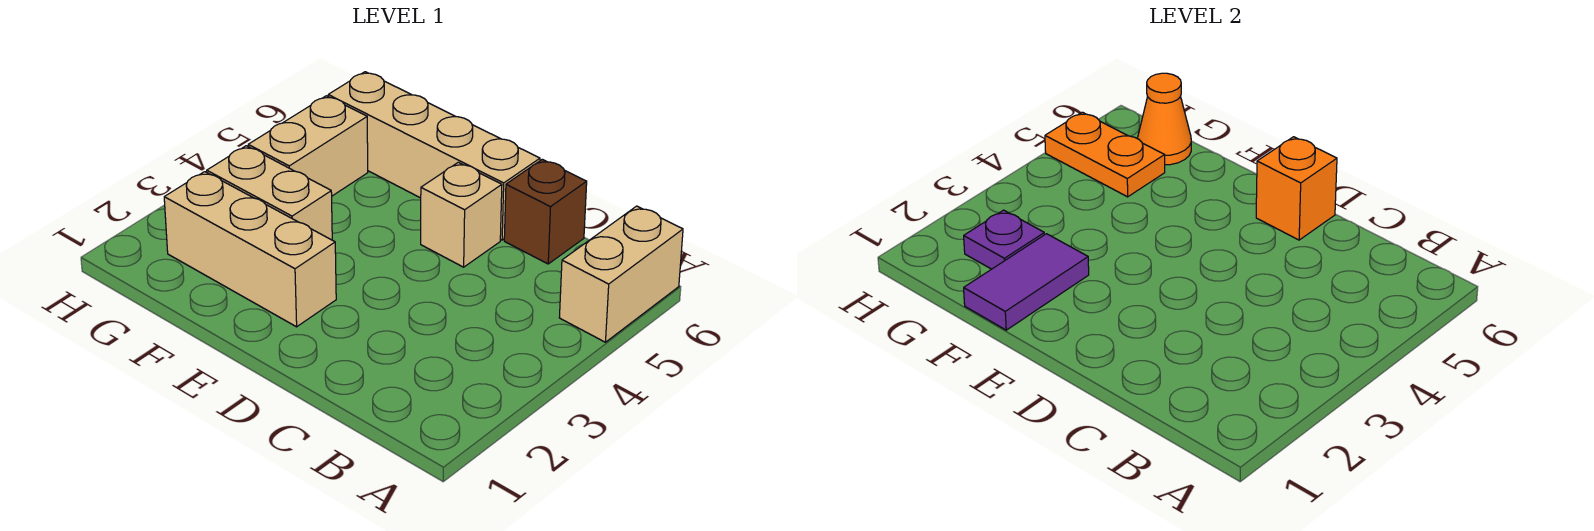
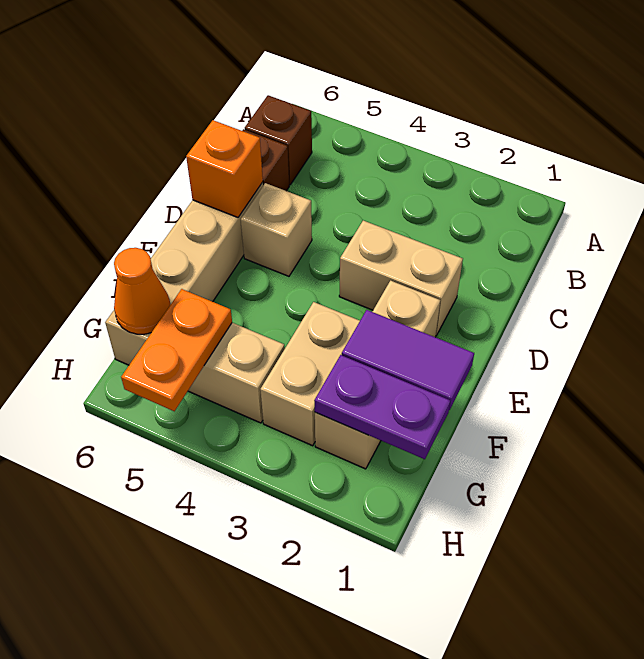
tan 1x2 brick [559,206,683,342] -> tan 1x2 brick moved to [339,221,463,336]
none -> brown 1x1 brick [245,95,312,185]
purple 1x1 plate [964,210,1045,269] -> purple 1x2 plate [314,355,450,459]

